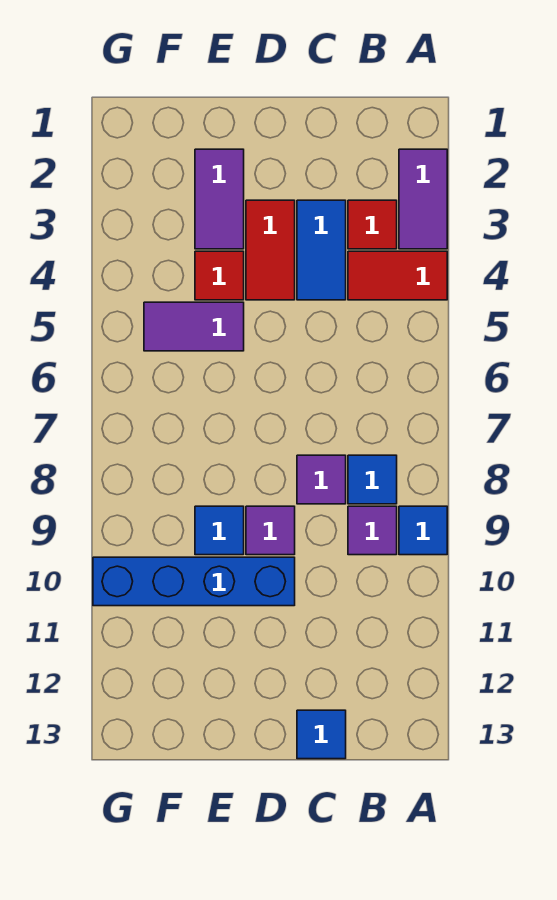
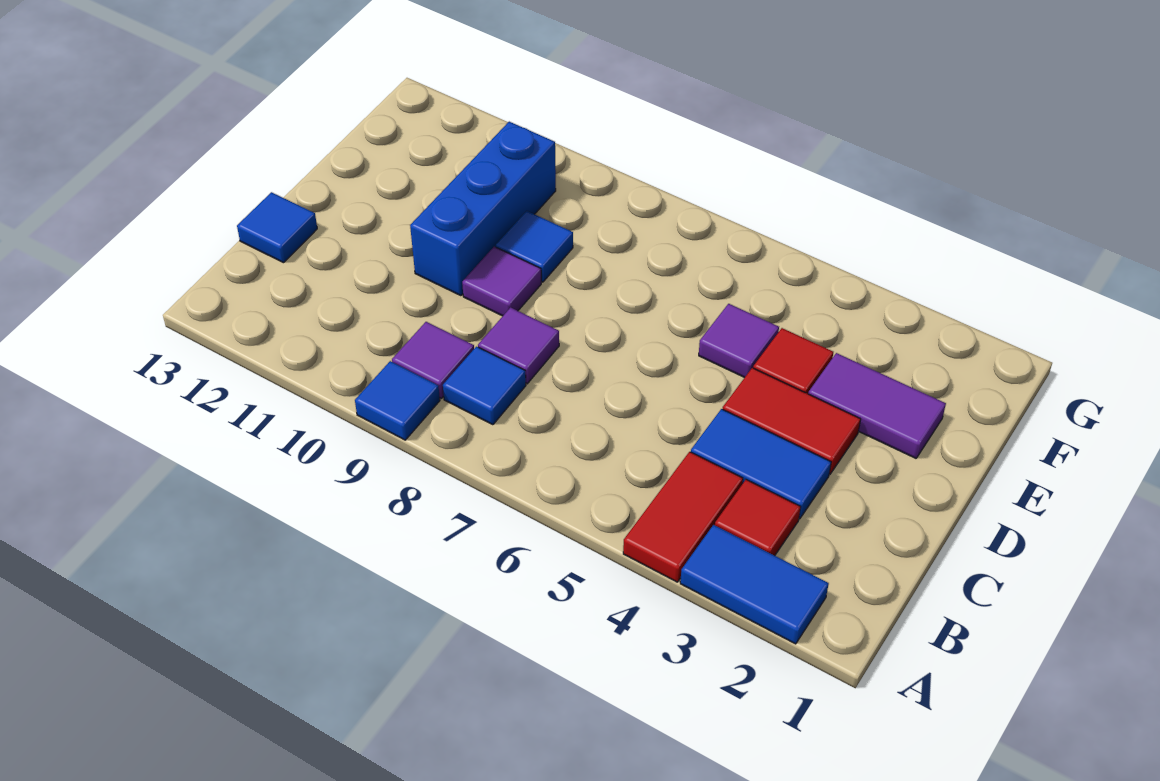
purple 1x2 tile [399,149,447,249] -> blue 1x2 tile [680,525,829,644]
blue 1x4 brick [93,557,295,606] -> blue 1x3 brick [410,122,556,296]
purple 1x2 tile [144,302,244,351] -> purple 1x1 tile [699,304,779,378]

